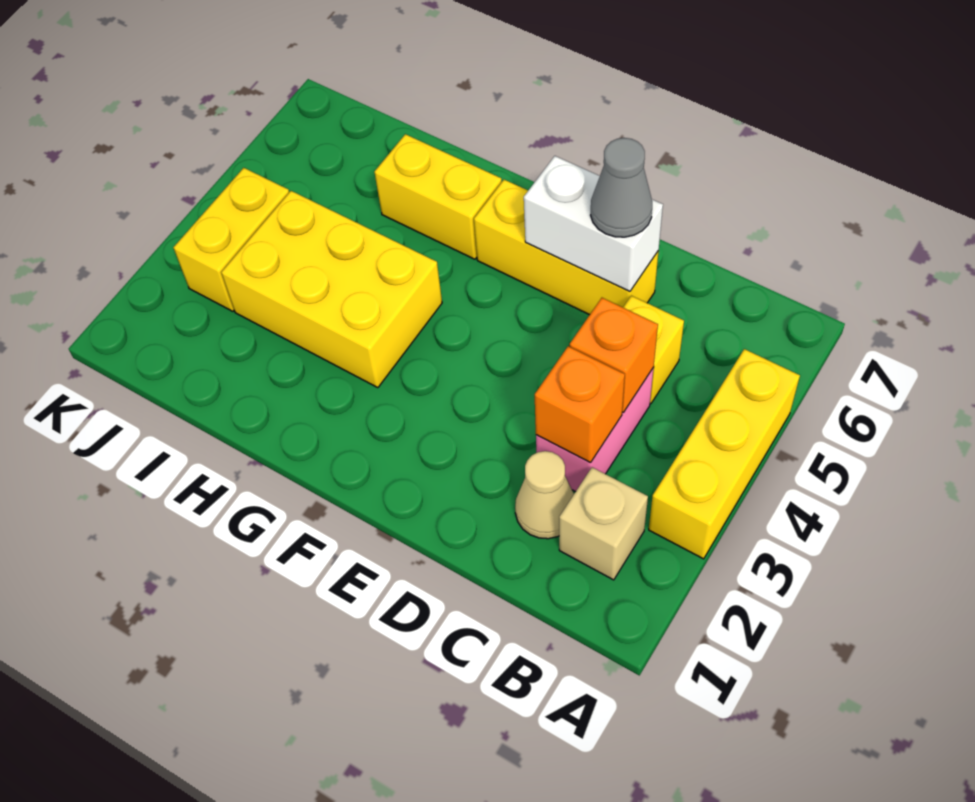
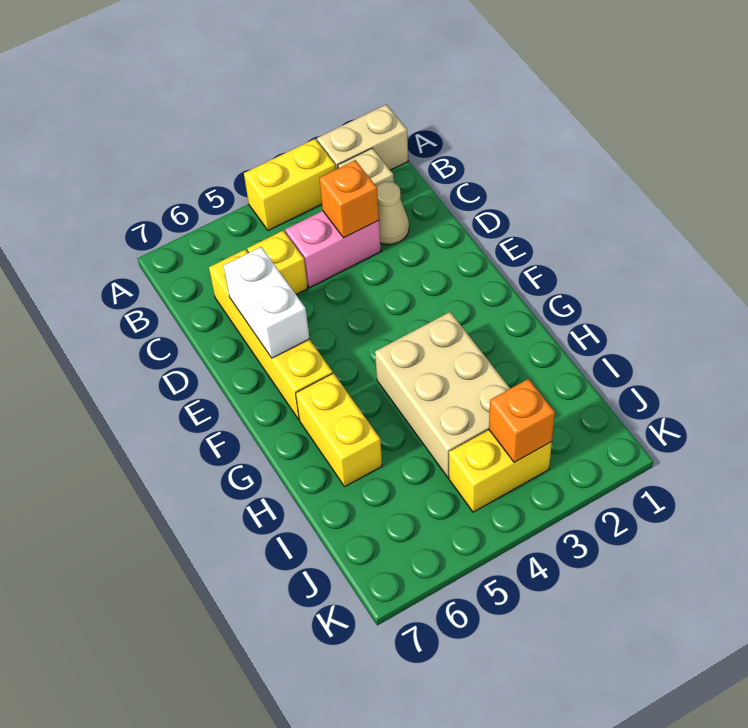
none -> tan 1x2 brick [317,104,408,170]
yellow 1x3 brick [649,349,800,559] -> yellow 1x2 brick [244,139,336,231]
orange 1x1 brick [570,298,658,413] -> orange 1x1 brick moved to [489,379,555,462]
yellow 1x3 brick [474,180,659,315] -> yellow 1x4 brick [209,249,333,419]
grey 1x1 cone [591,138,652,237] -> none
yellow 2x3 brick [221,191,442,388] -> tan 2x3 brick [375,312,510,477]

